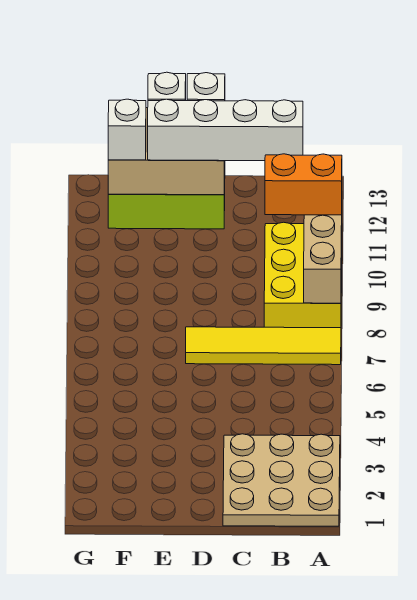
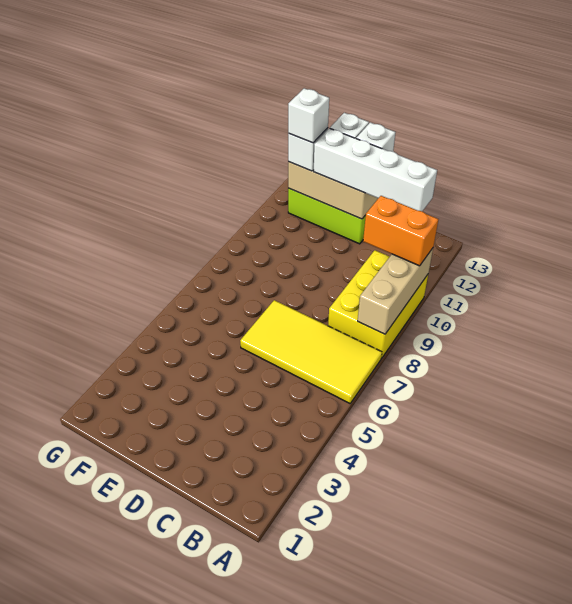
tan 3x3 plate [223,434,340,526] -> none
yellow 1x4 tile [186,327,341,365] -> yellow 2x4 tile [240,300,382,403]
none -> white 1x1 brick [288,88,329,143]

